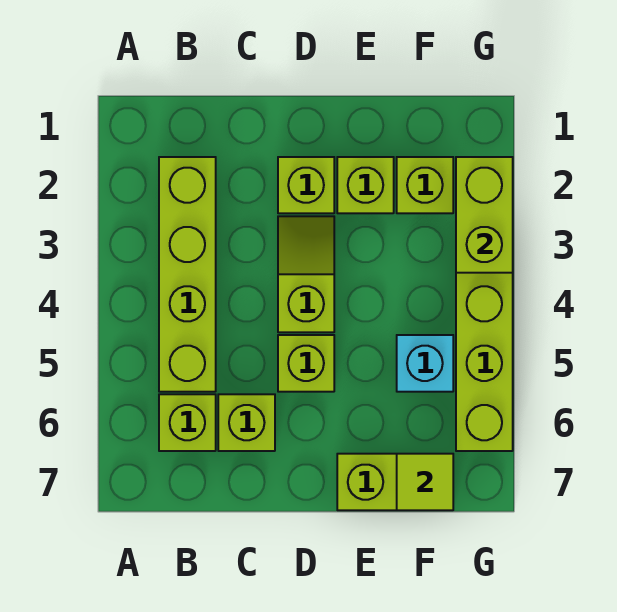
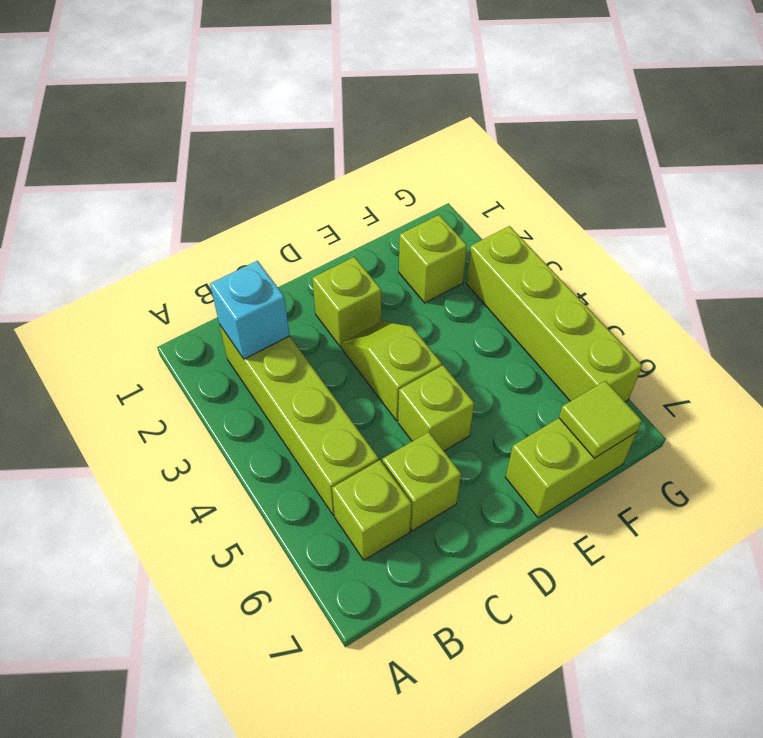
lime 1x1 brick [337,157,394,213] -> none
cyan 1x1 brick [397,335,453,392] -> cyan 1x1 brick moved to [210,261,290,359]
lime 1x2 brick [456,157,513,273] -> none

